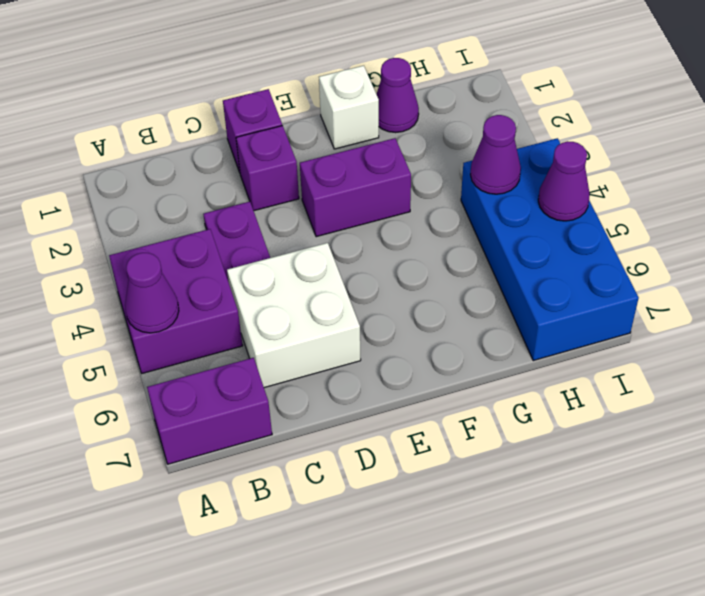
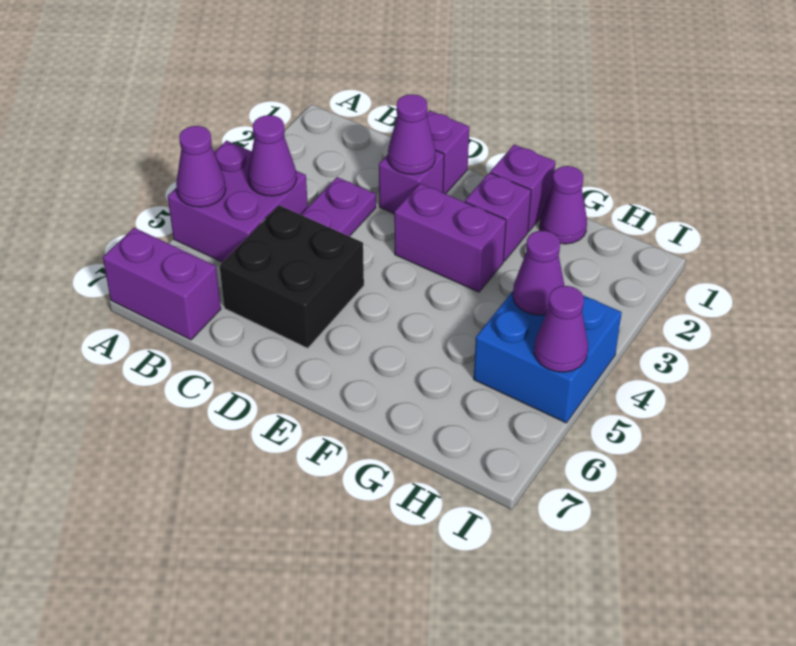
none -> purple 1x1 cone [248,115,297,196]
white 2x2 brick [227,243,361,388] -> black 2x2 brick [220,205,364,348]
none -> purple 1x1 cone [388,94,435,174]
white 1x1 brick [319,66,379,149] -> purple 1x1 brick [490,145,555,232]
none -> purple 1x1 brick [465,173,531,261]
blue 2x4 brick [461,138,639,361] -> blue 2x2 brick [474,291,622,423]

